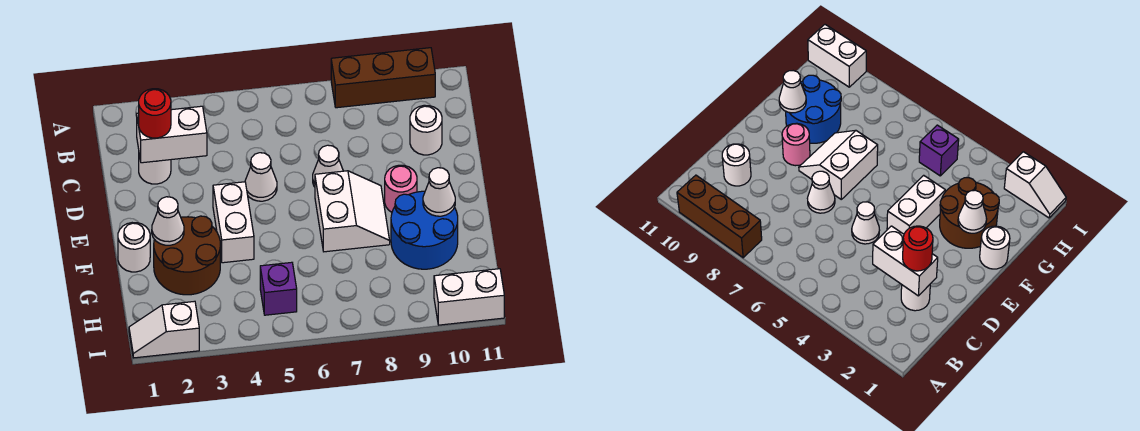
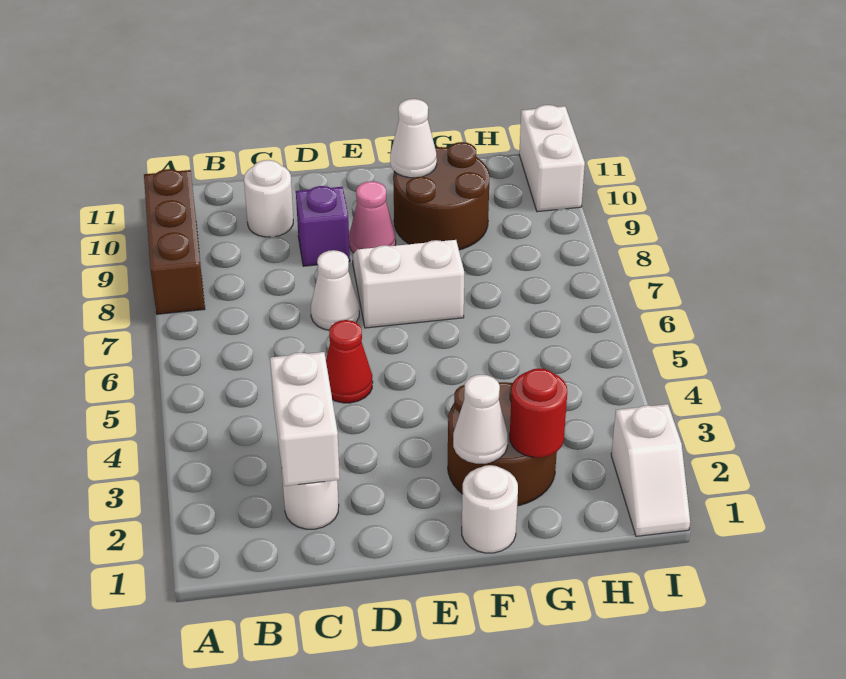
red 1x1 round brick [139,89,171,138] -> red 1x1 round brick moved to [510,368,567,457]
white 1x1 cone [245,153,277,201] -> red 1x1 cone [326,320,373,403]
white 1x2 brick [213,182,254,263] -> none
pink 1x1 round brick [385,165,417,212] -> pink 1x1 cone [349,181,396,253]
blue 2x2 round brick [391,191,458,269] -> brown 2x2 round brick [393,142,490,250]
purple 1x1 brick [260,262,297,315] -> purple 1x1 brick moved to [296,186,350,266]

